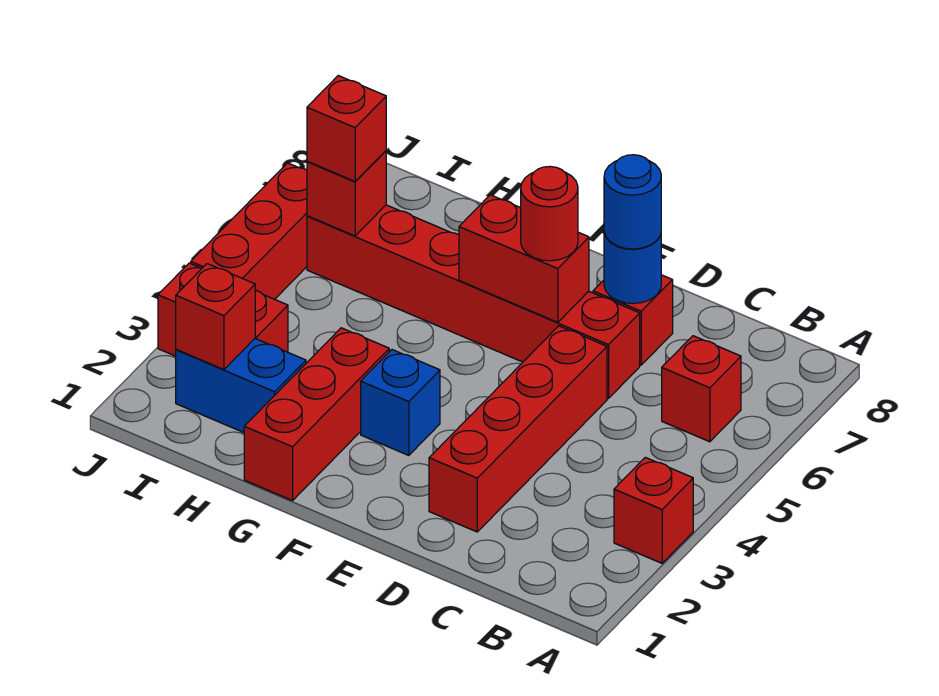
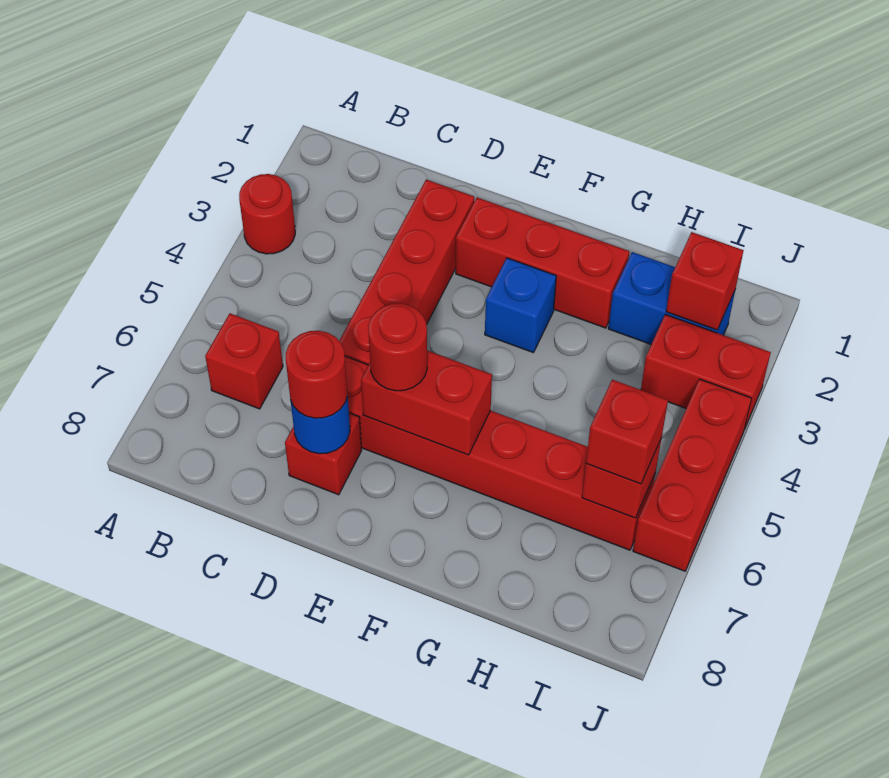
red 1x1 brick [614,457,693,563] -> red 1x1 round brick [239,174,295,254]
blue 1x1 round brick [604,155,661,249] -> red 1x1 round brick [286,331,347,418]
red 1x3 brick [244,328,389,501] -> red 1x3 brick turned to [456,198,629,328]

